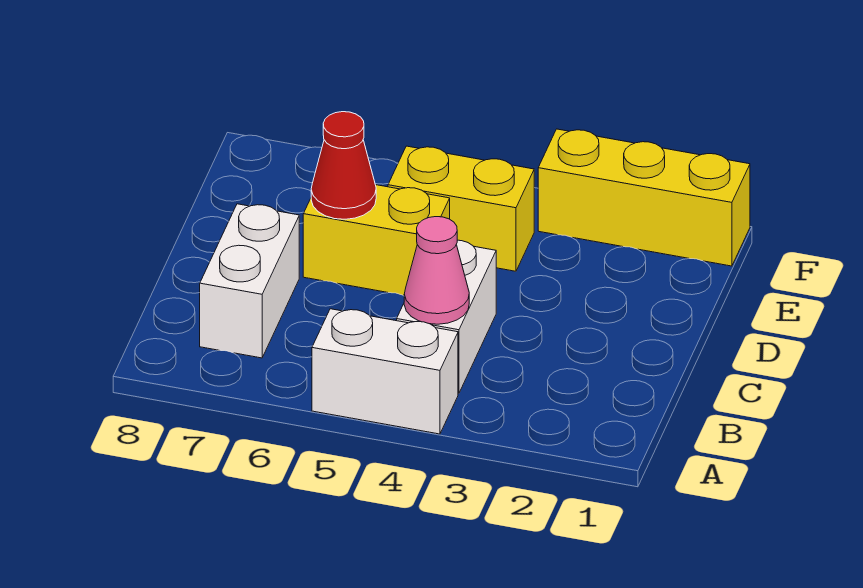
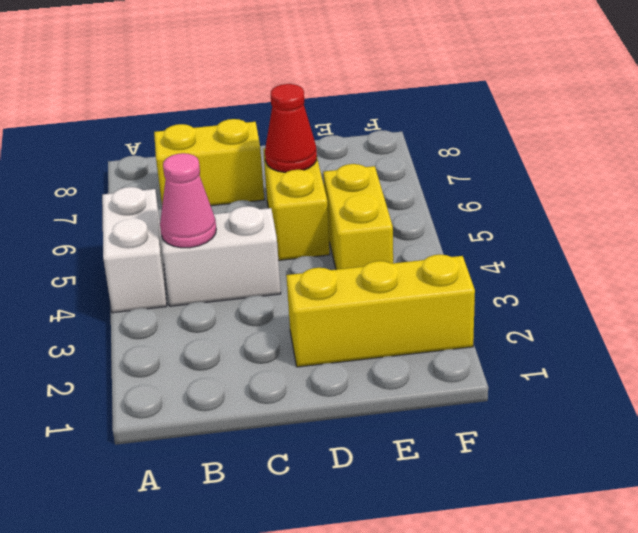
white 1x2 brick [200,204,299,358] -> yellow 1x2 brick [154,119,264,206]
yellow 1x3 brick [538,129,750,266] -> yellow 1x3 brick turned to [286,254,475,367]

